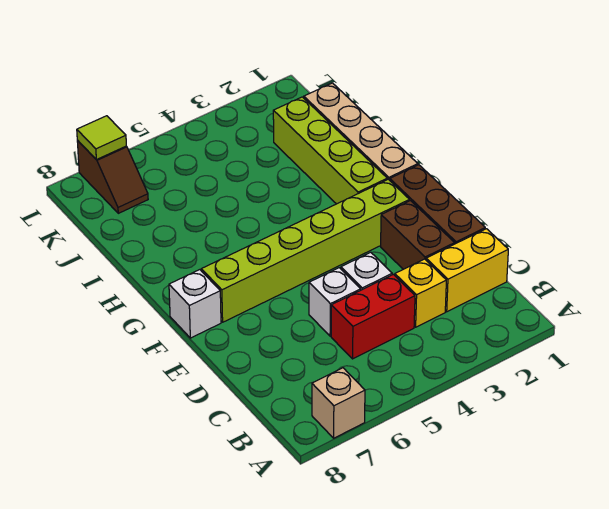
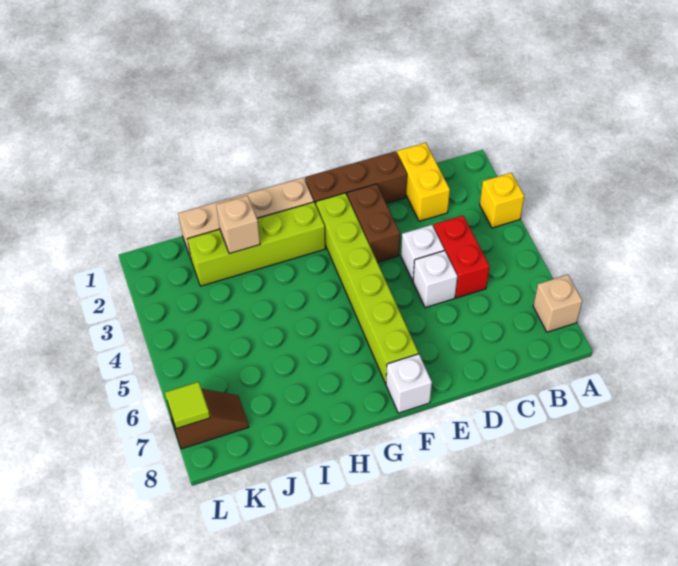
yellow 1x1 brick [395,259,446,327] -> yellow 1x1 brick moved to [480,173,524,228]
brown 1x2 brick [381,201,455,269] -> brown 1x2 brick turned to [347,184,400,262]
none -> tan 1x1 brick [216,196,260,254]

